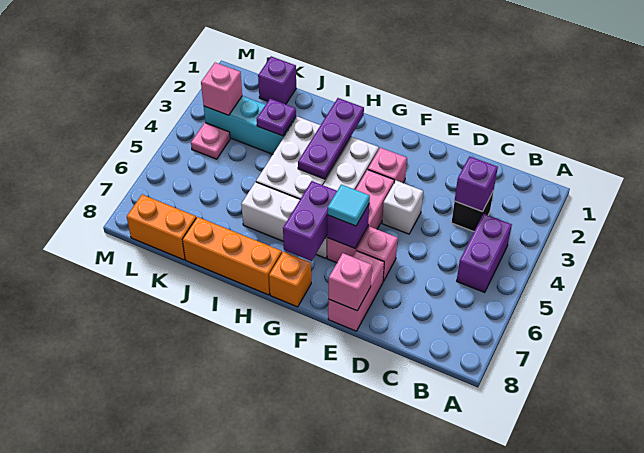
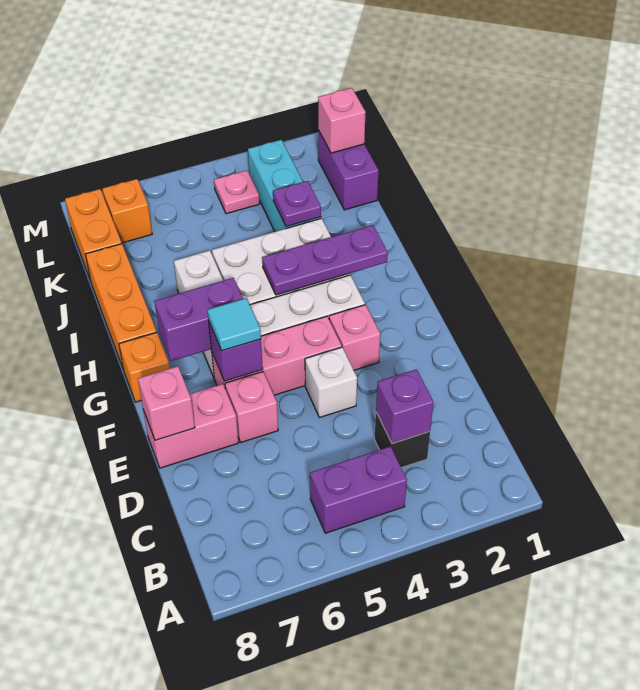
purple 1x1 brick [258,56,296,104] -> purple 1x2 brick [318,130,379,210]
pink 1x1 brick [201,63,242,115] -> pink 1x1 brick moved to [318,88,366,153]
none -> orange 1x1 brick [102,179,152,243]

